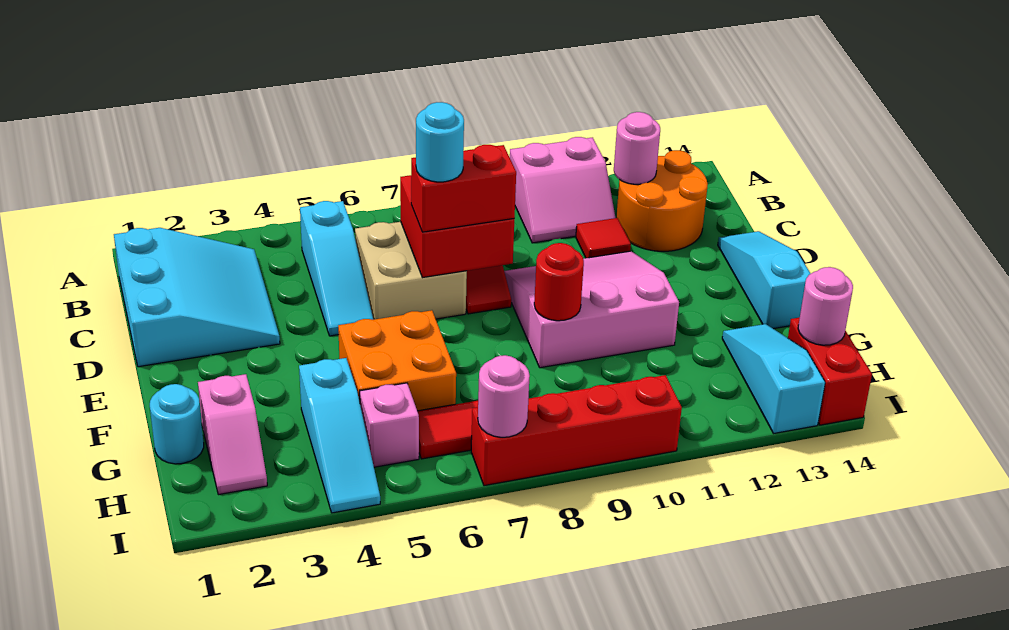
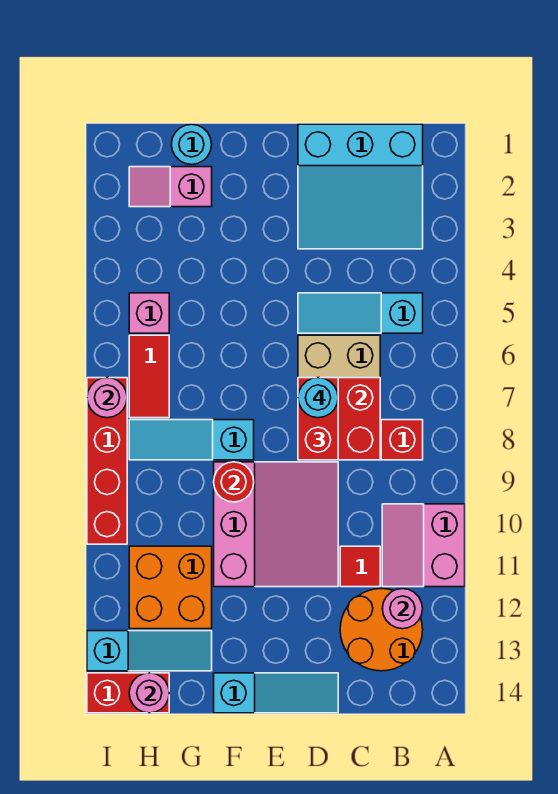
orange 2x2 brick [338,310,456,411] -> orange 2x2 brick moved to [129,546,212,629]
cyan 1x3 slope [299,358,380,513] -> cyan 1x3 slope moved to [129,420,254,460]

